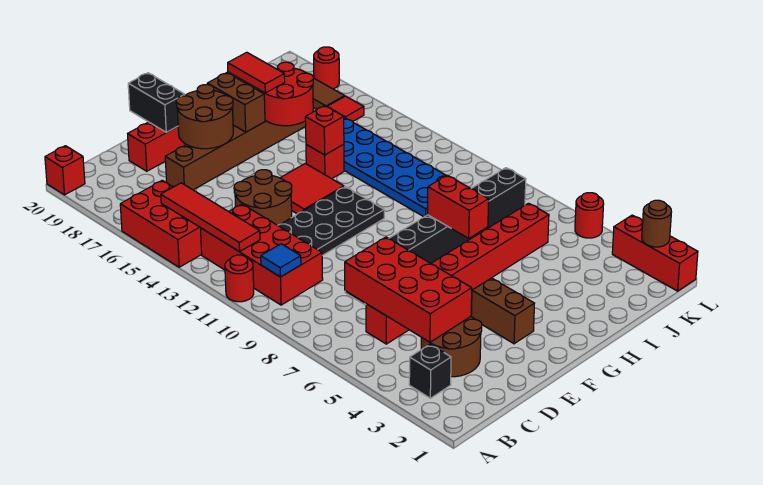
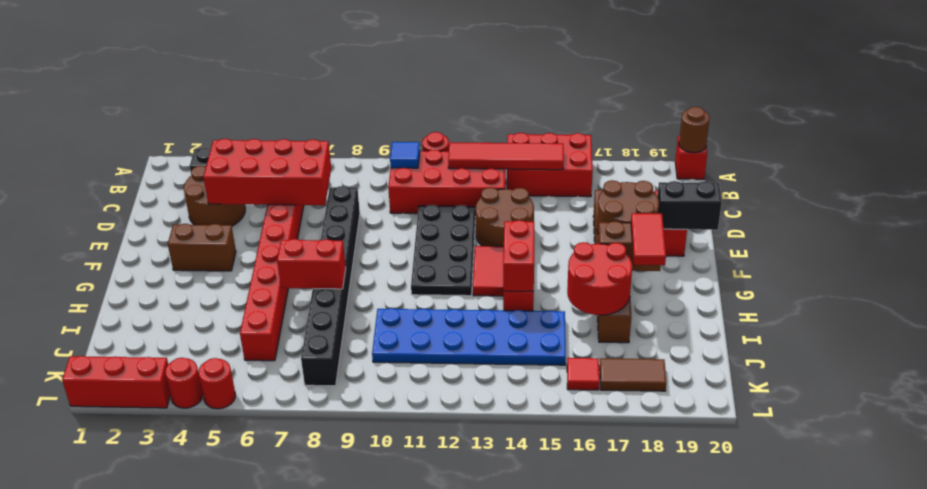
red 1x1 brick [305,106,344,155] -> red 1x2 brick [503,220,534,292]
red 1x2 tile [228,52,285,93] -> red 1x2 tile turned to [631,213,666,265]
brown 1x1 round brick [642,200,671,247] -> brown 1x1 round brick moved to [679,107,710,153]
red 1x1 round brick [314,47,339,89] -> red 1x1 round brick moved to [165,358,203,408]

